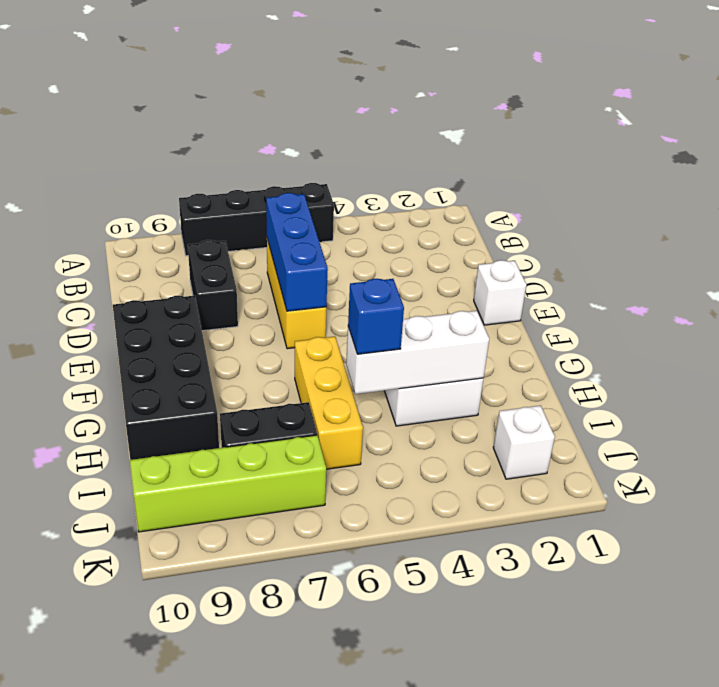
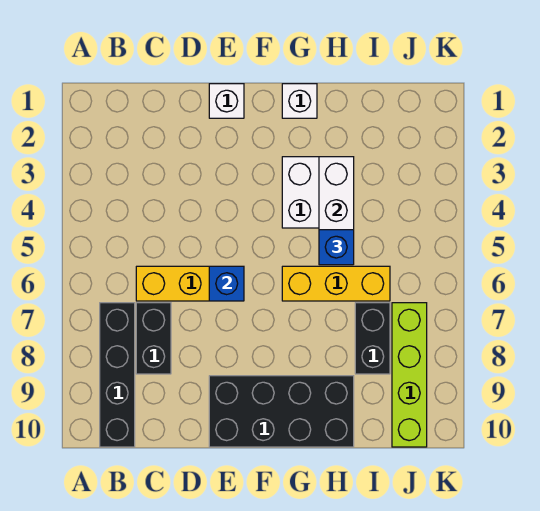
black 1x4 brick [179,183,334,256] -> black 1x4 brick moved to [100,303,135,447]
blue 1x3 brick [266,193,328,311] -> blue 1x1 brick [209,266,244,301]
black 1x2 brick [188,240,238,331] -> black 1x2 brick turned to [136,303,171,374]
white 1x1 brick [493,406,555,479] -> white 1x1 brick moved to [282,84,317,118]

